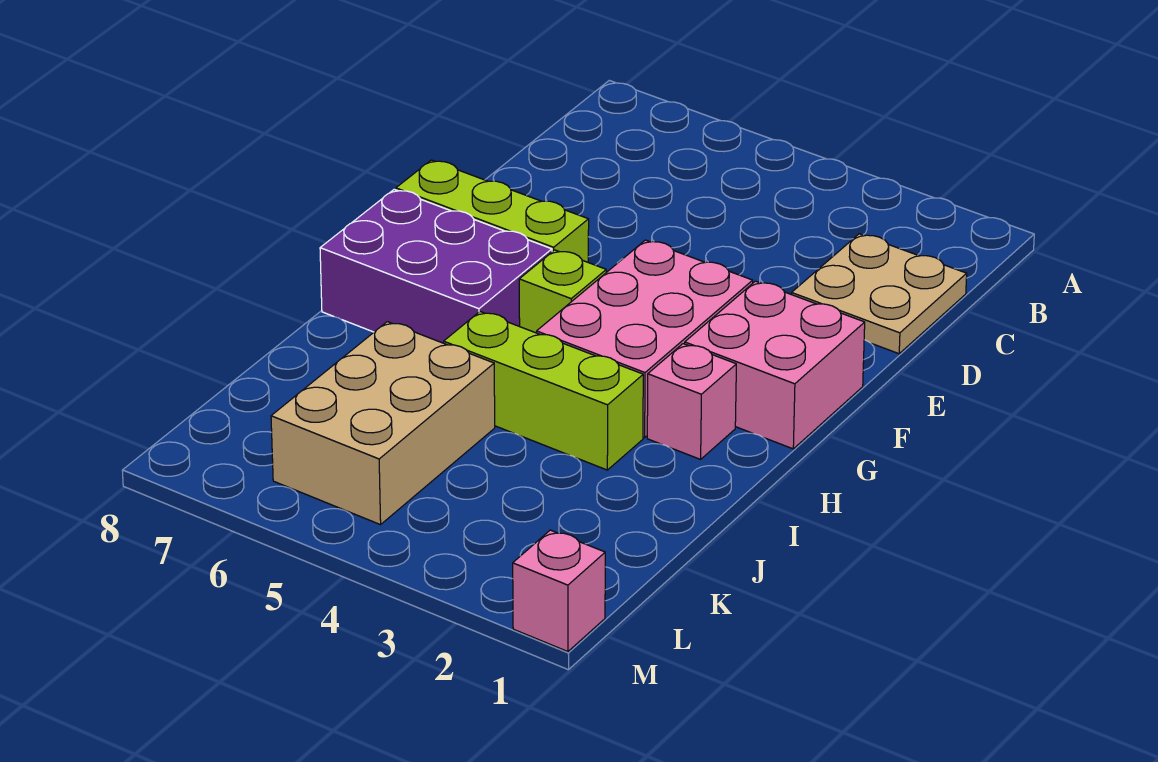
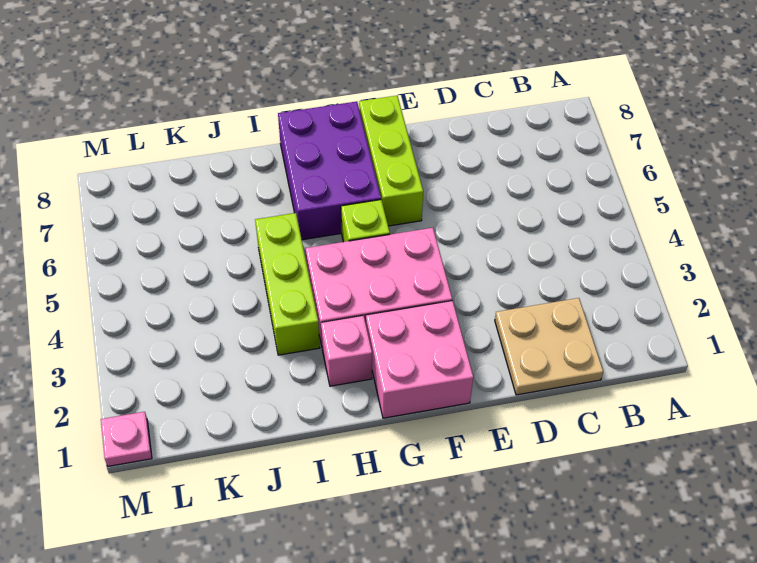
tan 2x3 brick [271,322,495,525] -> none
pink 1x1 brick [513,530,605,652] -> pink 1x1 plate [101,412,152,466]

